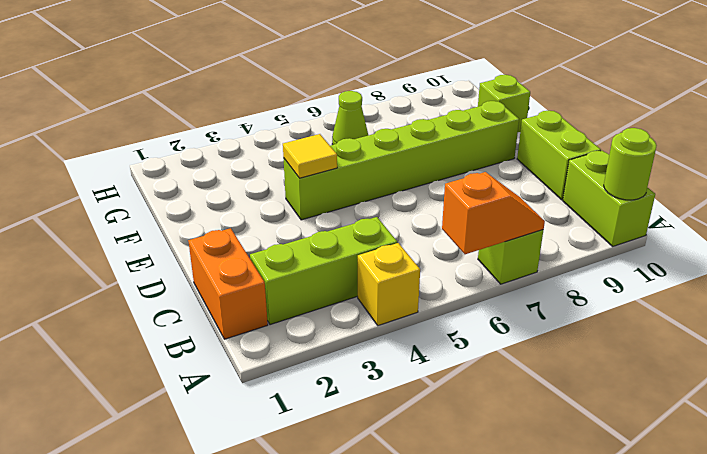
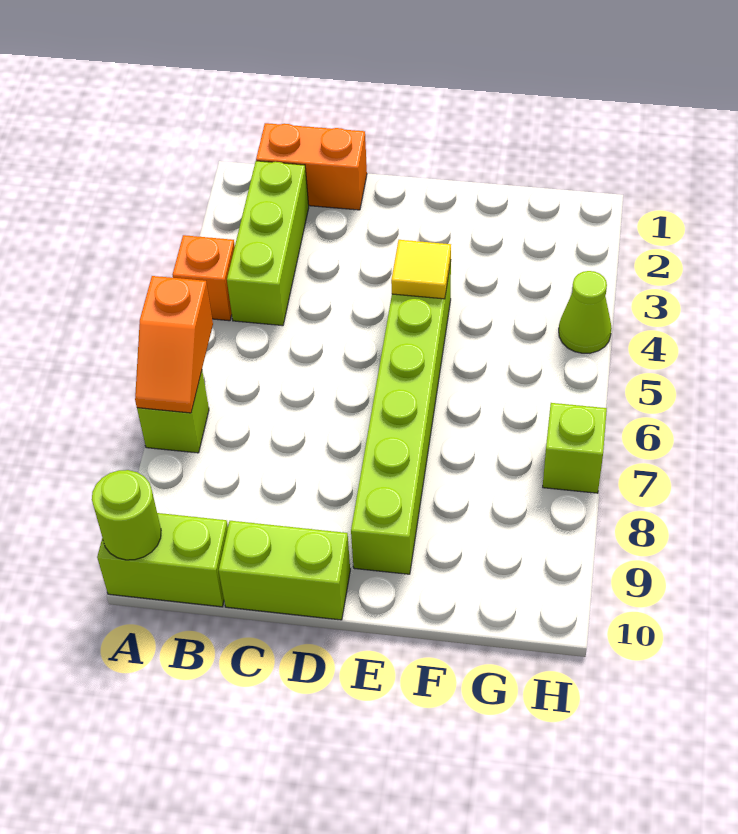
yellow 1x1 brick [358,243,420,326] -> orange 1x1 brick [173,235,235,321]
lime 1x1 brick [478,75,530,132] -> lime 1x1 brick moved to [543,403,607,493]
lime 1x1 cone [332,91,368,145] -> lime 1x1 cone moved to [559,271,612,353]

